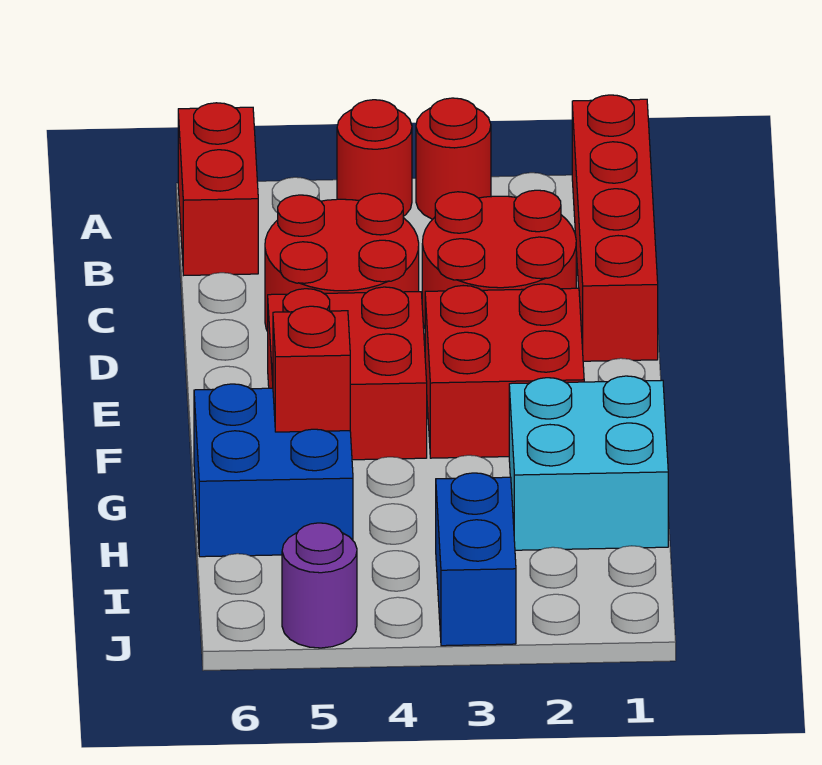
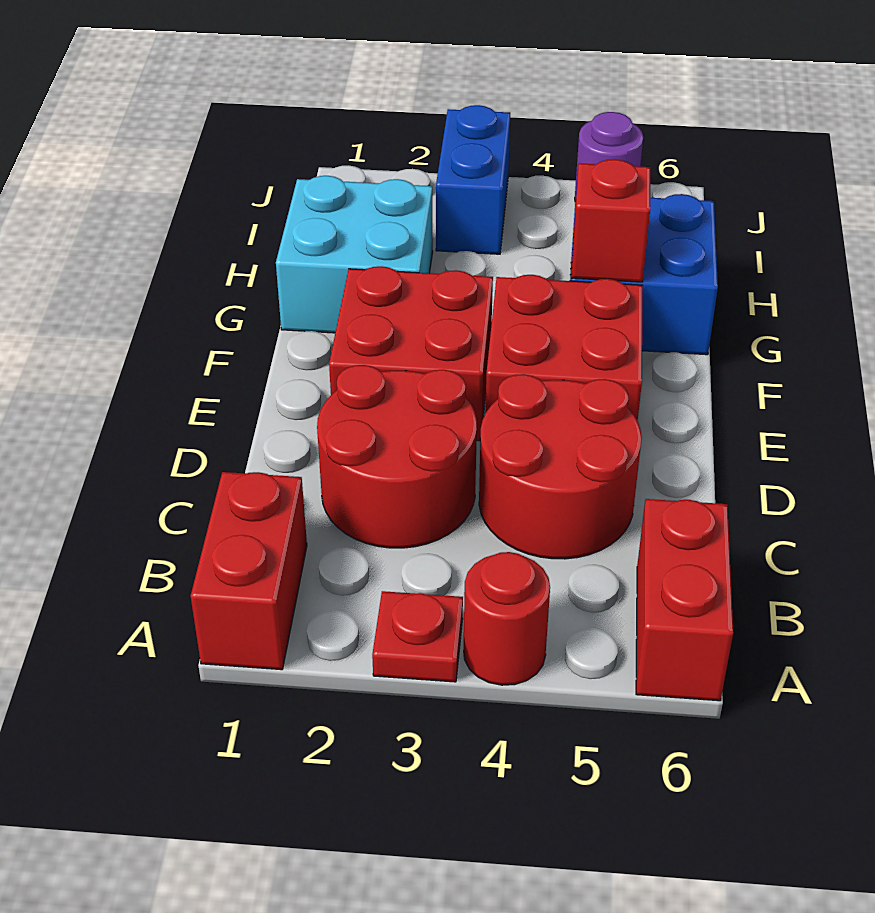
red 1x4 brick [572,95,658,361] -> red 1x2 brick [191,472,307,670]
red 1x1 round brick [416,98,491,219] -> red 1x1 plate [372,591,463,682]

